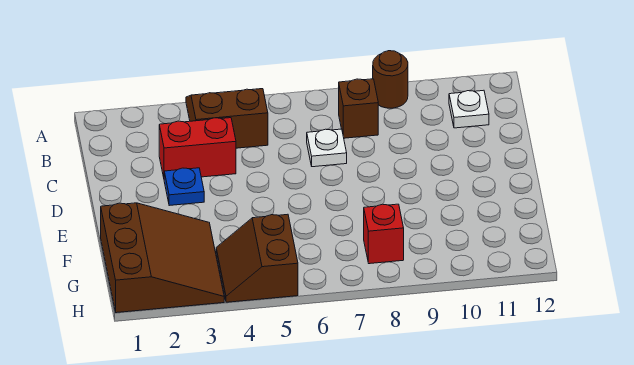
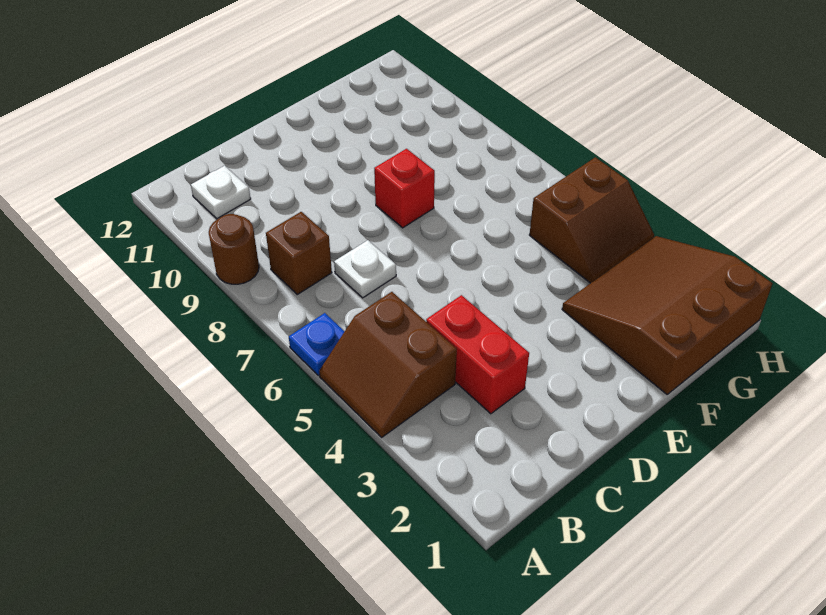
blue 1x1 plate [164,168,204,206] -> blue 1x1 plate moved to [289,313,345,375]
red 1x1 brick [364,204,404,264] -> red 1x1 brick moved to [374,149,435,228]

